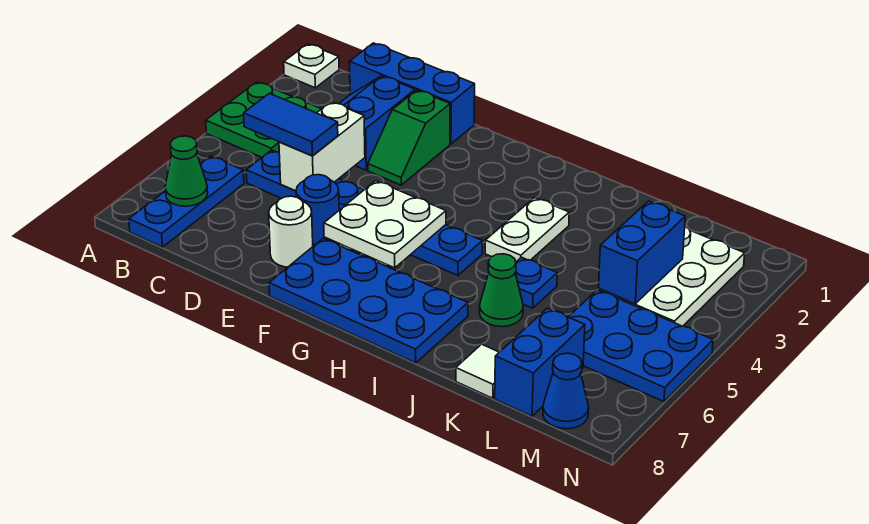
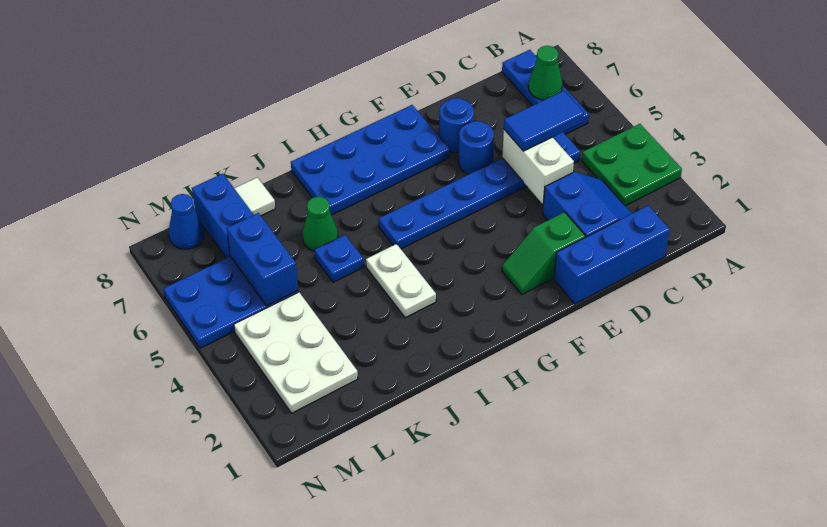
white 1x1 plate [284,44,339,88] -> none
green 1x2 slope [368,90,450,185] -> green 1x2 slope turned to [502,212,585,294]
white 1x1 round brick [269,196,313,267] -> blue 1x1 round brick [439,98,474,152]
white 2x2 plate [324,181,446,268] -> none
blue 1x2 brick [599,201,685,304] -> blue 1x2 brick moved to [227,213,298,306]

